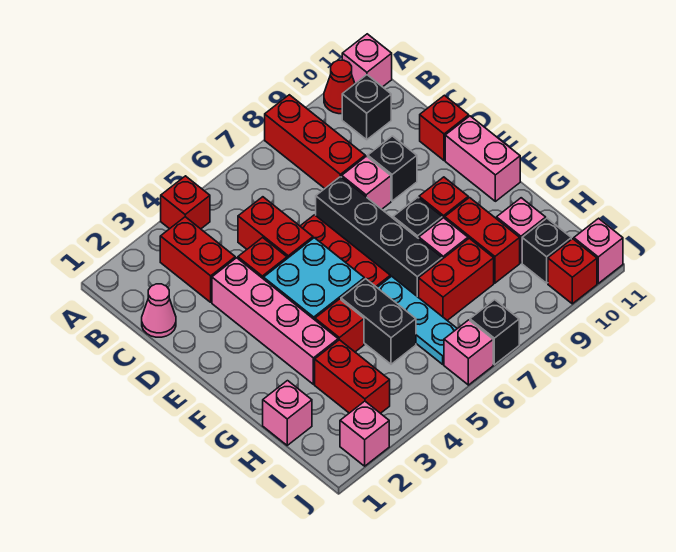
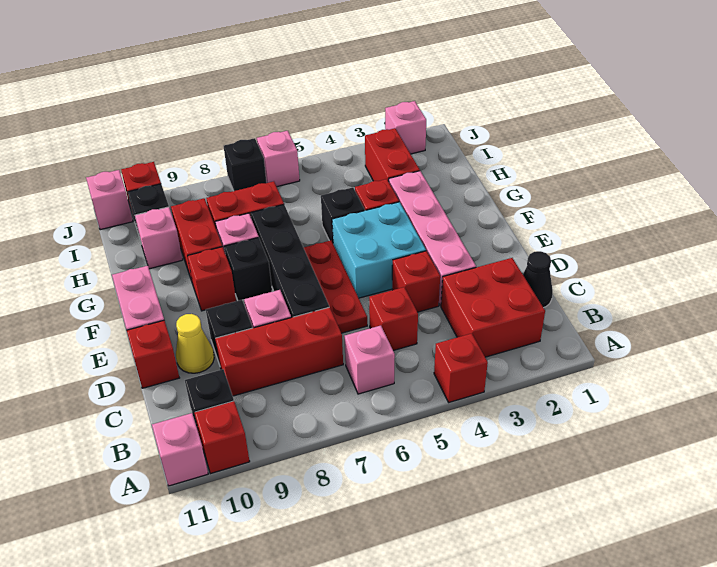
red 1x3 brick [265,95,365,188] -> red 1x3 brick turned to [215,307,343,396]
red 1x1 cone [324,60,355,114] -> red 1x1 brick [194,401,250,474]
red 1x2 brick [160,217,235,302] -> red 2x2 brick [441,258,545,357]
pink 1x1 cone [142,284,176,337] -> black 1x1 cone [523,251,553,308]
red 1x2 brick [238,197,313,258] -> red 1x1 brick [369,287,418,351]
none -> yellow 1x1 cone [176,314,214,373]
black 1x2 brick [341,279,416,364] -> black 1x1 brick [321,187,365,242]
cyan 1x3 plate [377,276,457,364] -> none
pink 1x1 brick [263,381,312,445] -> pink 1x1 brick moved to [344,326,395,394]

